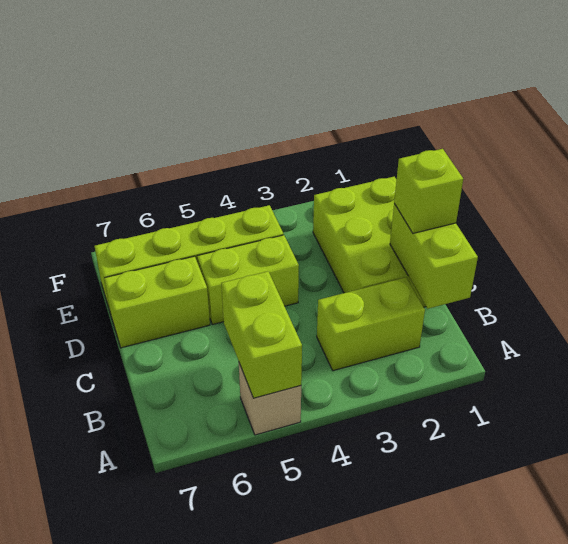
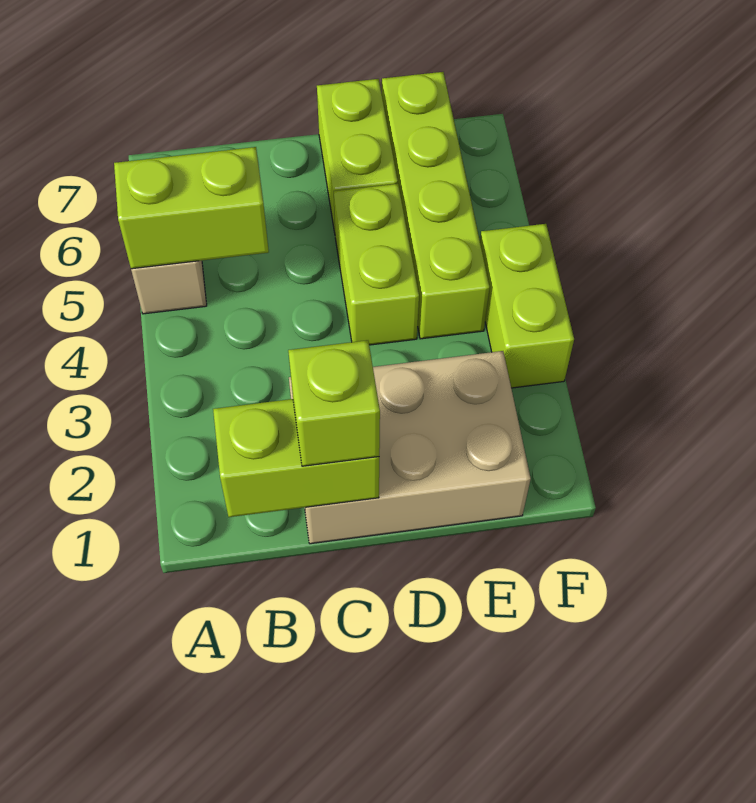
lime 1x2 brick [317,277,425,371] -> lime 1x2 brick moved to [480,224,574,388]
lime 2x3 brick [313,177,426,307] -> tan 2x3 brick [289,351,531,544]

